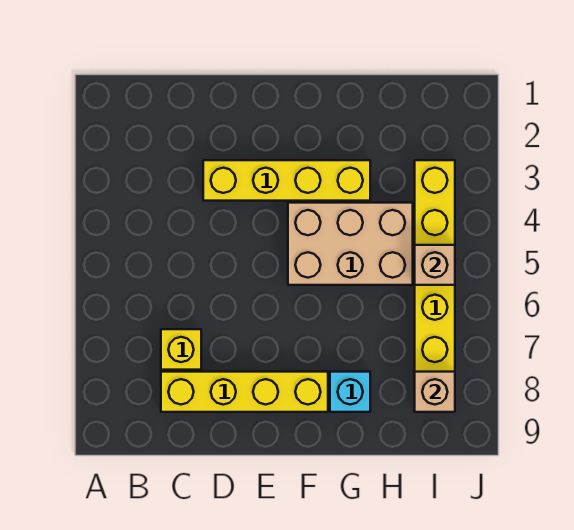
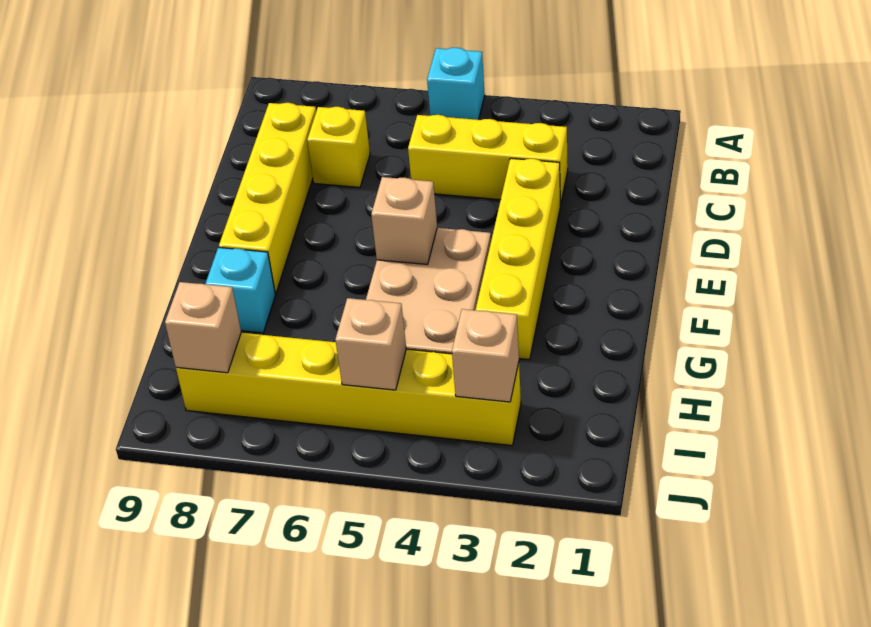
none -> cyan 1x1 brick [427,48,485,120]
none -> yellow 1x3 brick [408,115,568,205]
none -> tan 1x1 brick [371,177,437,264]
none -> tan 1x1 brick [452,309,519,402]

